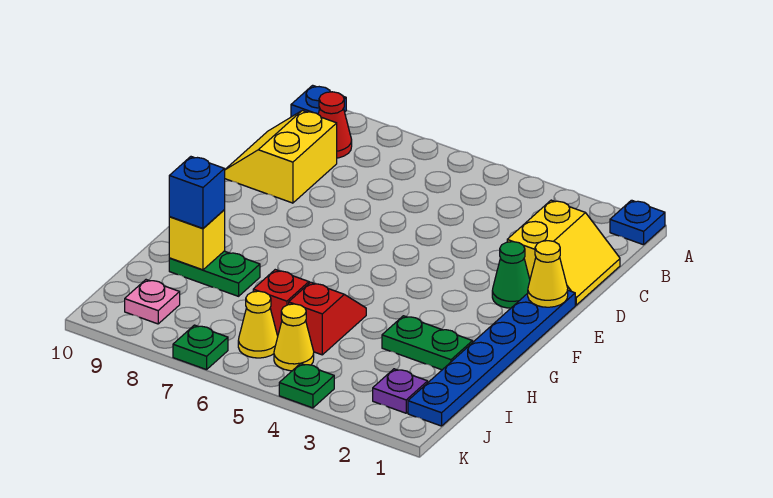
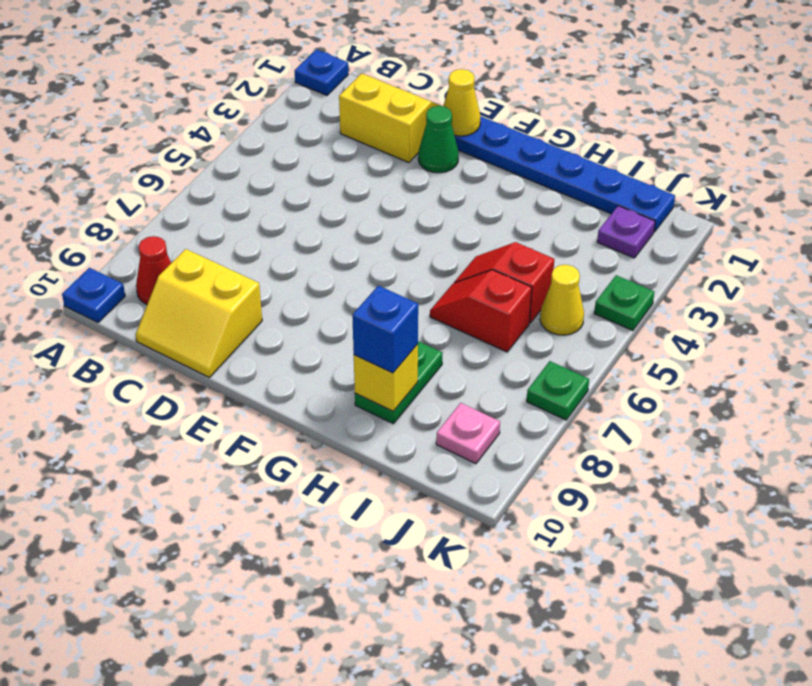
green 1x2 plate [382,316,473,370] -> none
yellow 1x1 cone [238,291,278,358] -> none

